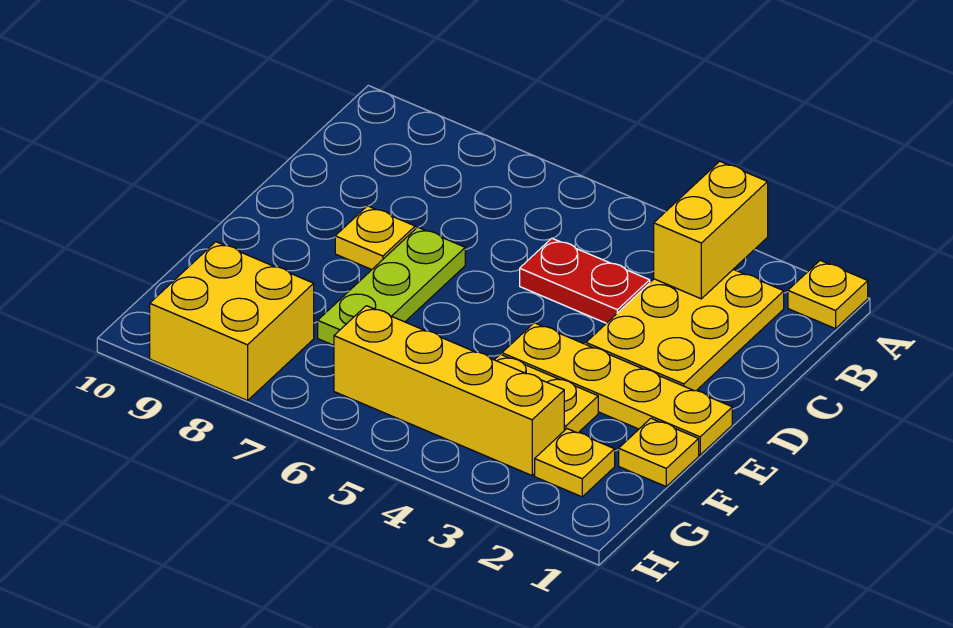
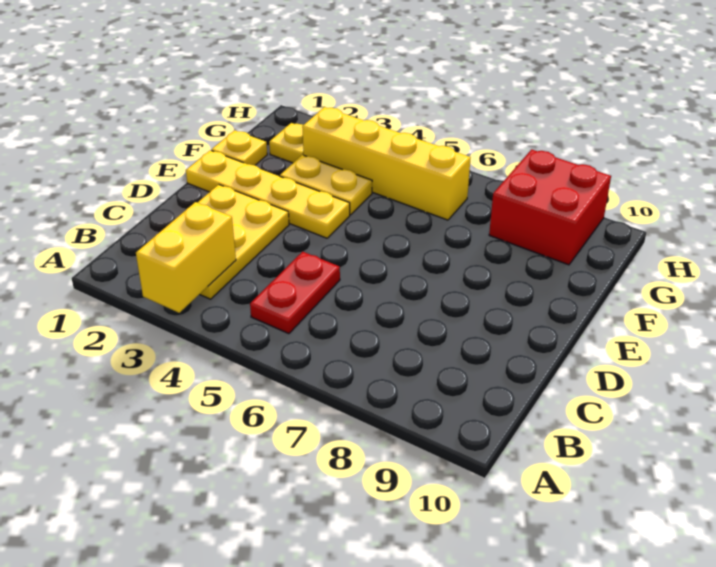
yellow 1x1 plate [788,260,868,329] -> none
red 1x2 plate [520,238,650,323] -> red 1x2 plate turned to [250,252,340,334]
lime 1x3 plate [318,227,465,345] -> none
yellow 1x1 plate [335,206,415,270] -> none
yellow 2x2 brick [150,242,314,401] -> red 2x2 brick [489,149,611,265]

